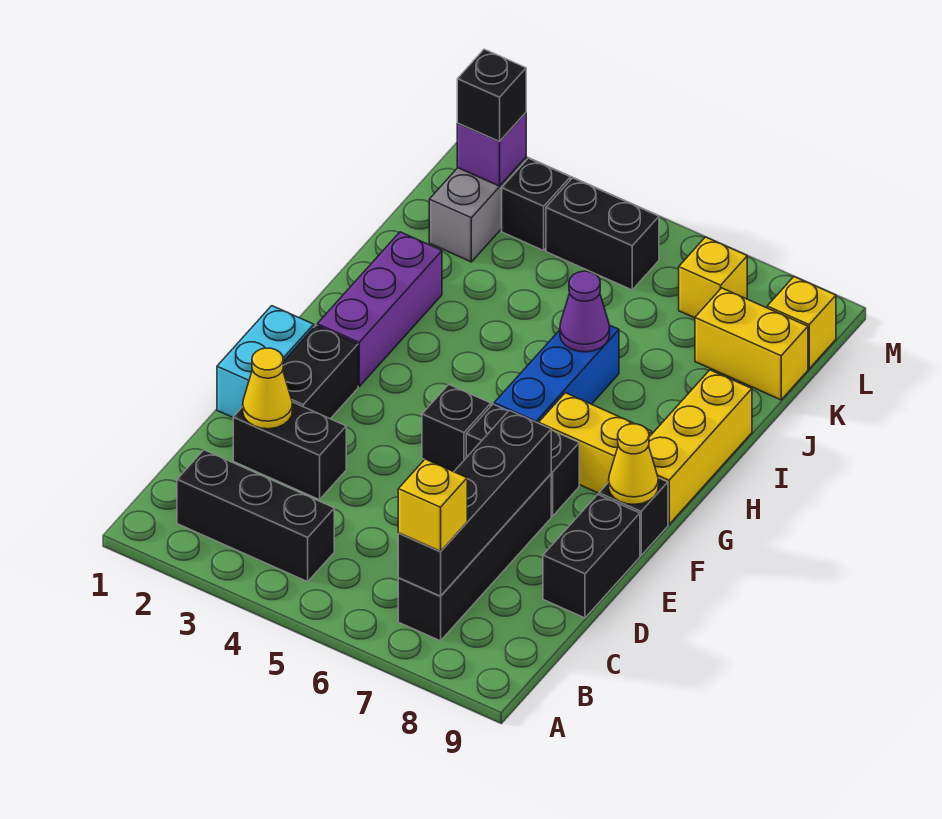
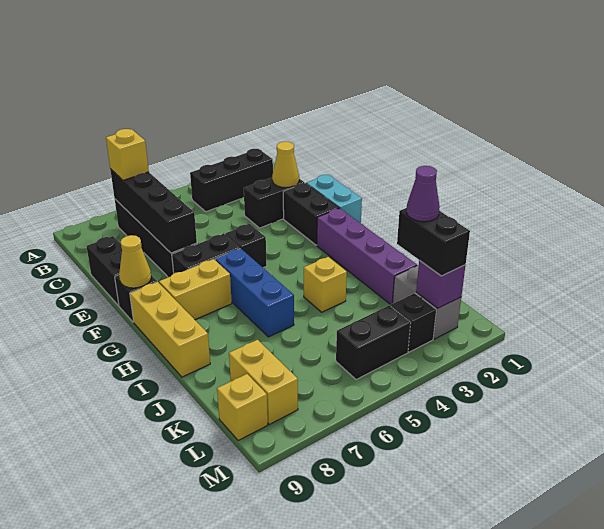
purple 1x3 brick [317,232,442,386] -> purple 1x4 brick [317,208,417,305]
purple 1x1 cone [560,271,610,352] -> purple 1x1 cone moved to [406,166,440,222]
yellow 1x2 brick [695,288,808,400] -> yellow 1x2 brick turned to [229,340,298,424]
black 1x1 brick [457,49,526,141] -> black 1x2 brick [397,208,470,276]
yellow 1x1 brick [679,237,747,318] -> yellow 1x1 brick moved to [304,257,347,312]

